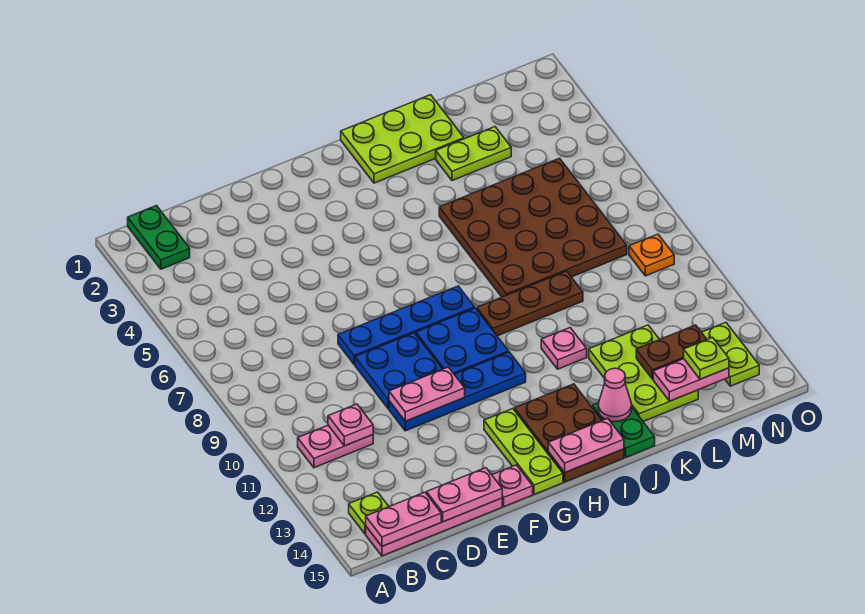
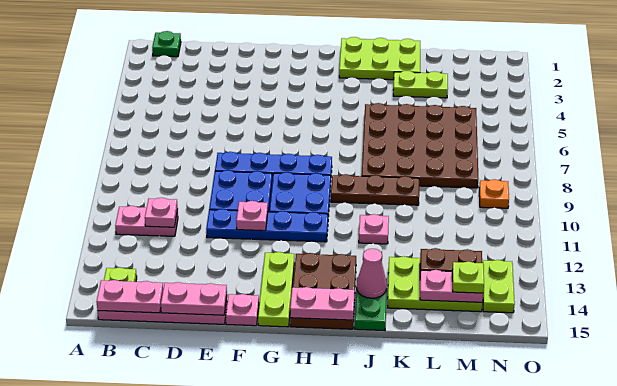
green 1x2 plate [128,206,190,269] -> green 1x1 plate [152,31,181,57]
pink 1x2 plate [389,367,465,421] -> pink 1x1 plate [236,201,268,231]
lime 2x3 plate [589,325,698,421] -> lime 2x3 plate turned to [388,256,482,312]

